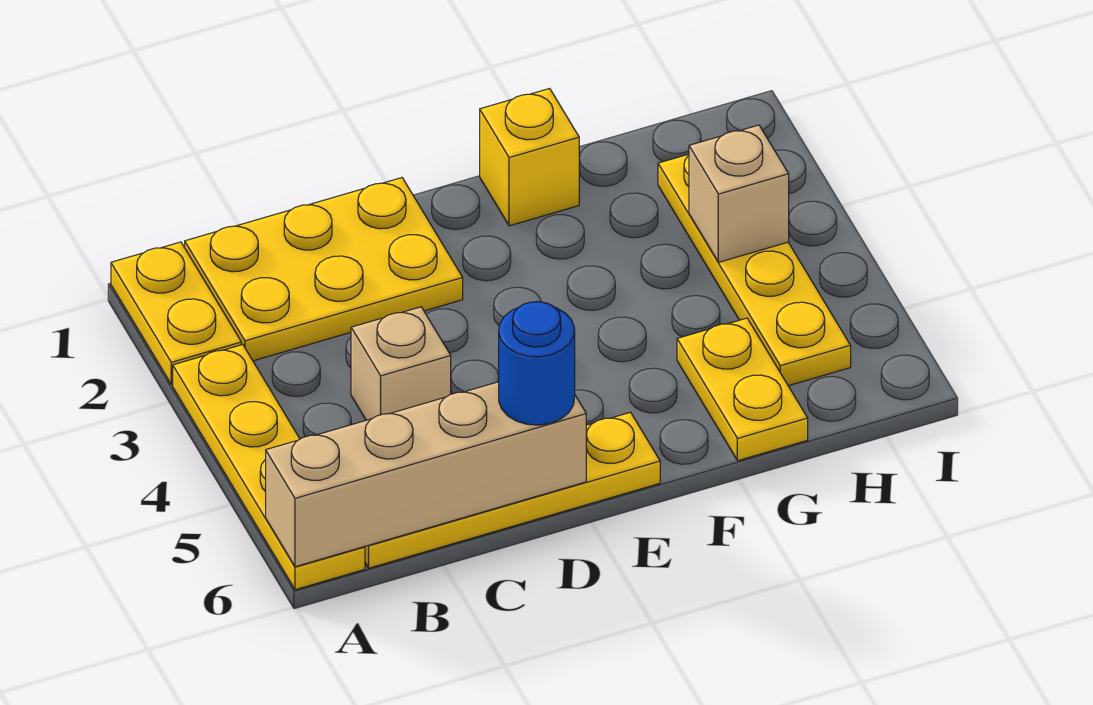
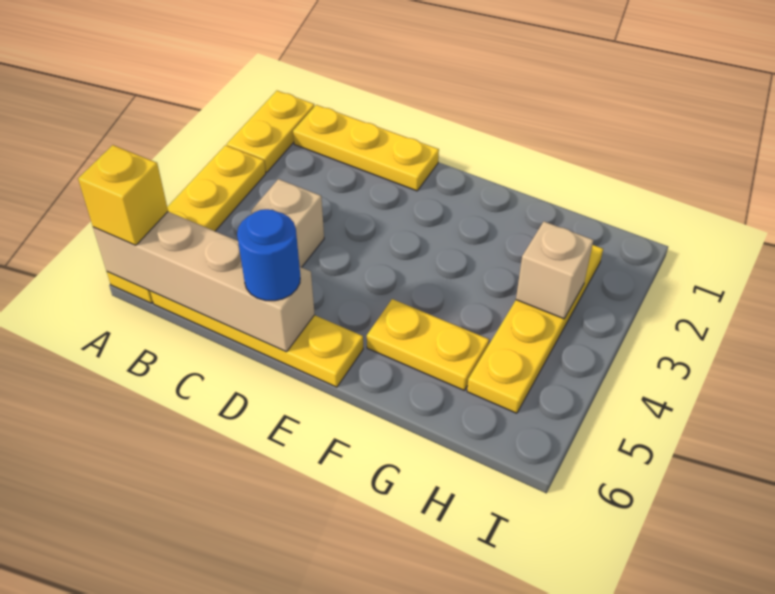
yellow 2x3 plate [185,178,463,361] -> yellow 1x3 plate [293,105,439,191]
yellow 1x1 brick [480,89,579,226] -> yellow 1x1 brick moved to [78,145,168,245]
yellow 1x2 plate [677,318,808,461] -> yellow 1x2 plate turned to [367,299,489,391]

